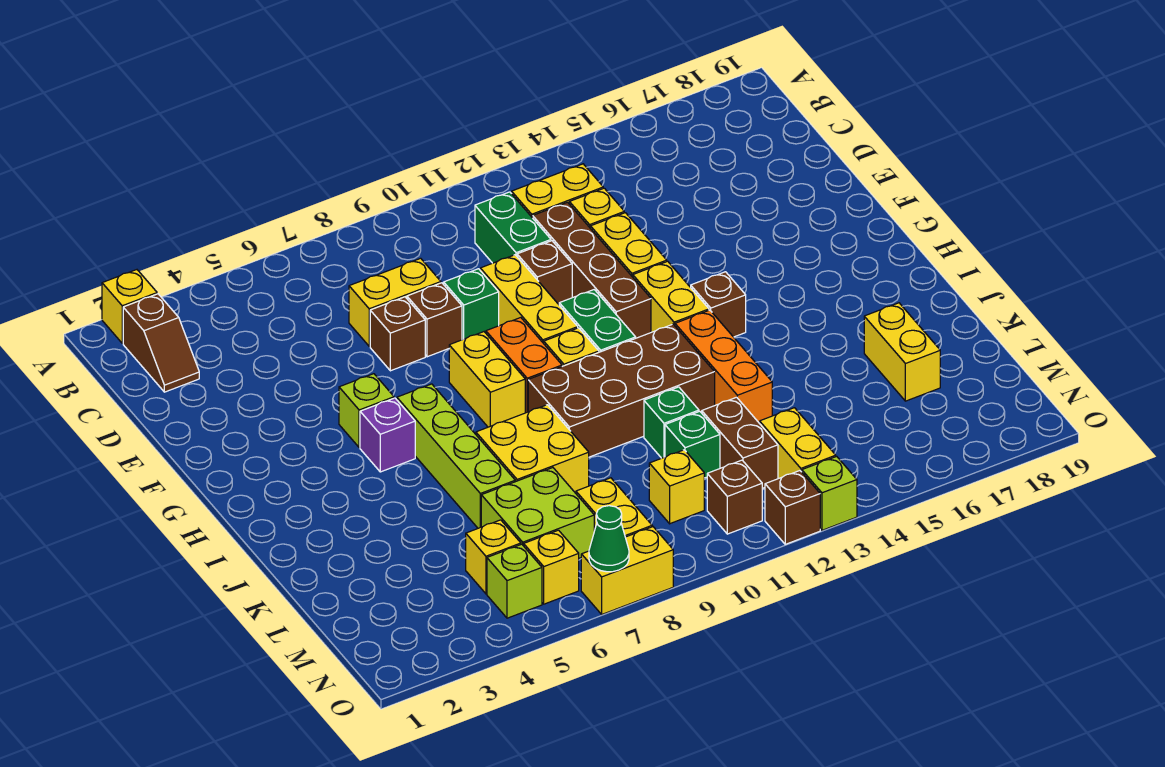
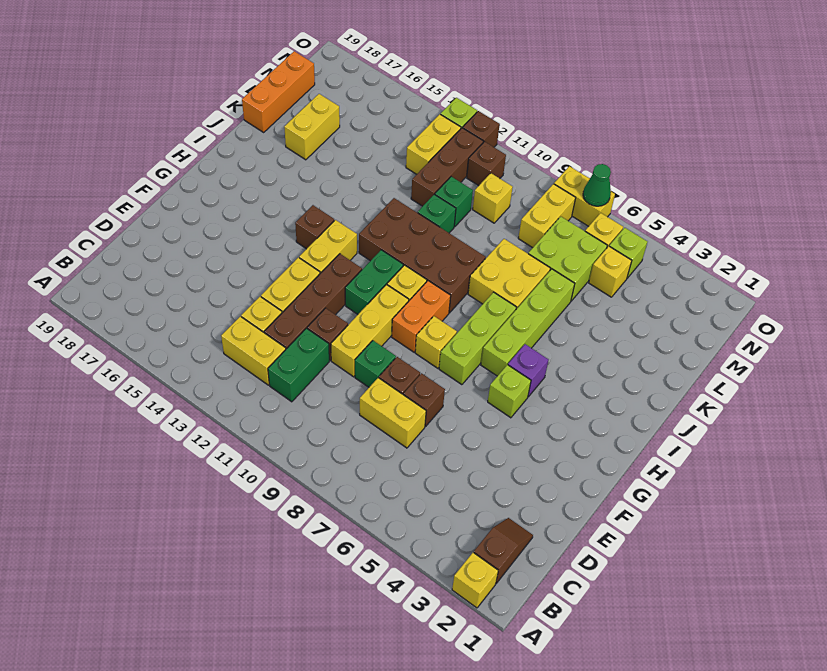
none -> lime 1x3 brick [439,292,516,385]
yellow 1x2 brick [449,332,525,427] -> yellow 1x1 brick [415,316,457,368]
orange 1x3 brick [675,310,772,424] -> orange 1x3 brick moved to [242,51,315,132]
brown 1x2 brick [702,397,778,488] -> brown 1x3 brick [411,128,483,206]

